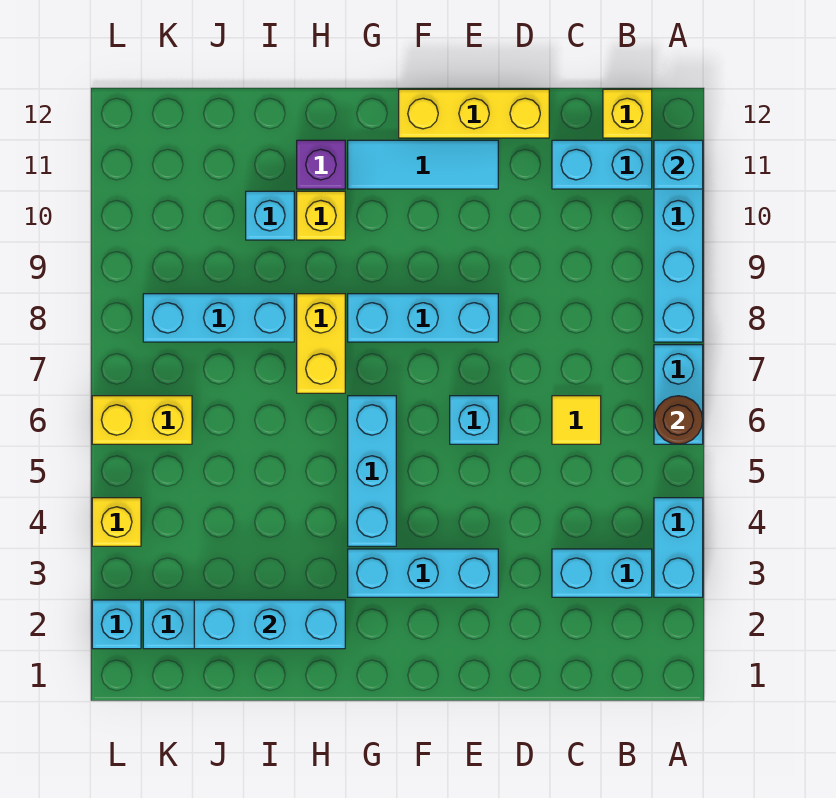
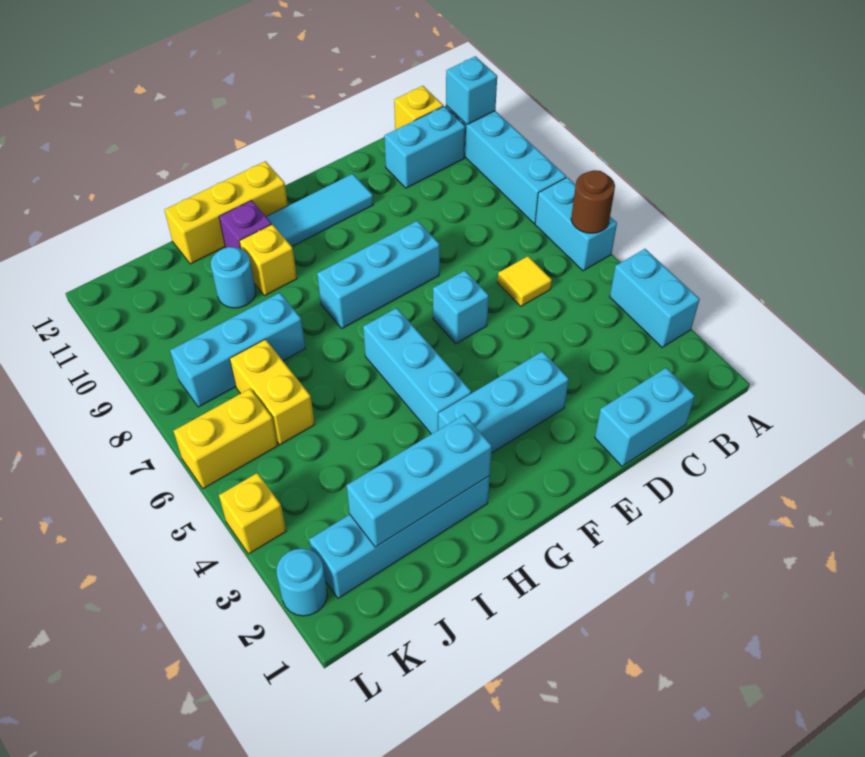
cyan 1x2 brick [552,549,652,597] -> cyan 1x2 brick moved to [595,368,695,466]
yellow 1x3 brick [399,89,549,138] -> yellow 1x3 brick moved to [165,161,288,264]
yellow 1x2 brick [297,294,345,393] -> yellow 1x2 brick moved to [230,339,315,445]
cyan 1x1 brick [246,191,294,240] -> cyan 1x1 round brick [211,247,256,308]
cyan 1x1 brick [92,600,141,649] -> cyan 1x1 round brick [277,549,327,616]

